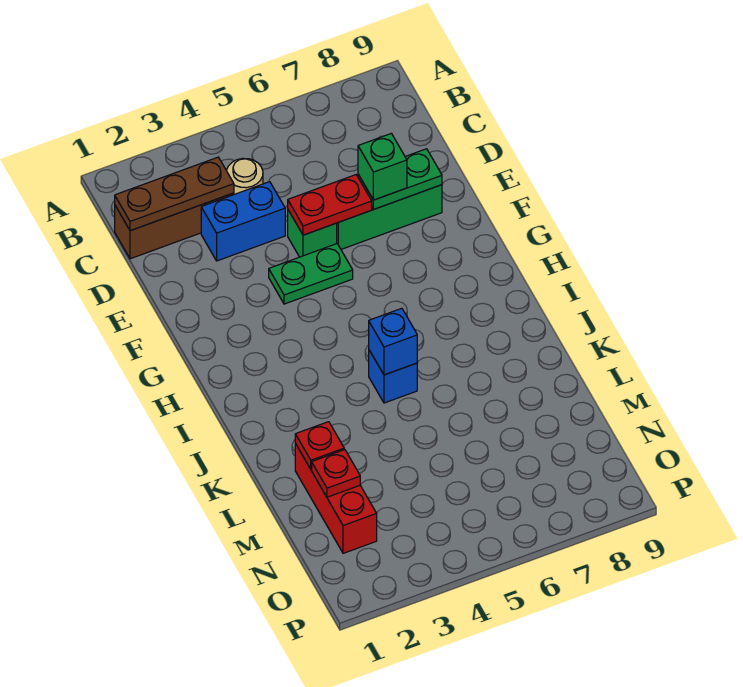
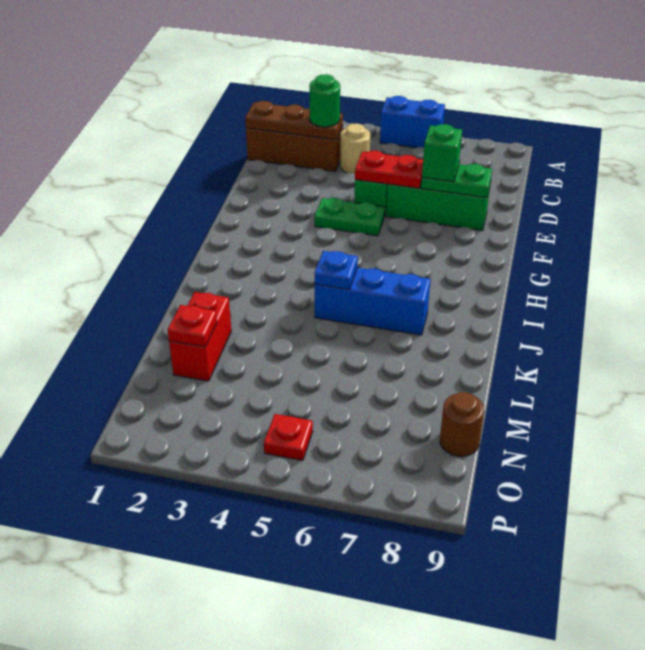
none -> green 1x1 round brick [309,74,340,127]
blue 1x2 brick [201,182,285,261] -> blue 1x2 brick moved to [380,96,445,148]
blue 1x1 brick [369,350,417,403] -> blue 1x3 brick [315,268,431,335]
blue 1x1 brick [369,308,417,375] -> blue 1x1 plate [315,251,358,289]
red 1x3 brick [295,444,377,553] -> red 1x2 brick [169,292,231,381]
red 1x1 plate [295,422,344,469] -> red 1x1 plate moved to [264,414,313,461]
none -> brown 1x1 round brick [440,392,484,456]

